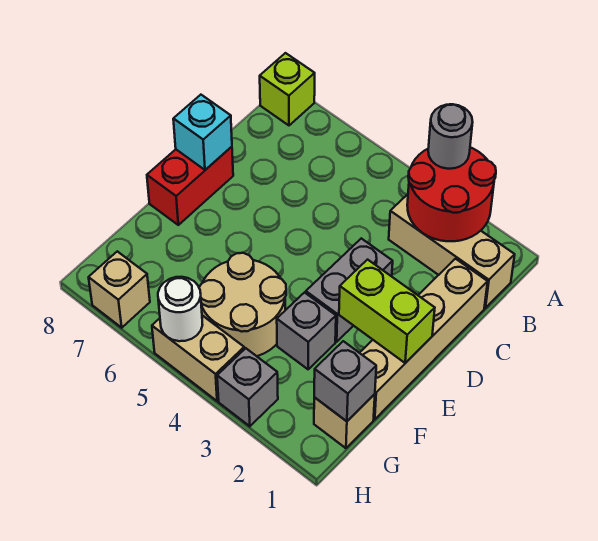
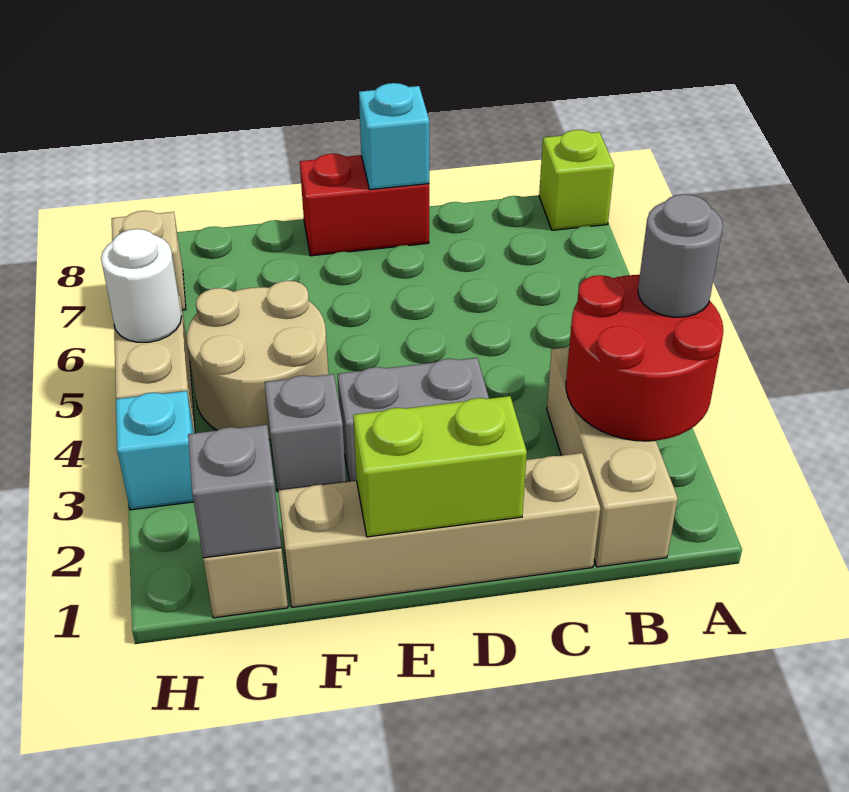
lime 1x2 brick [339,260,435,363] -> lime 1x2 brick turned to [353,396,527,537]
grey 1x1 brick [217,348,278,426] -> cyan 1x1 brick [116,391,194,510]

